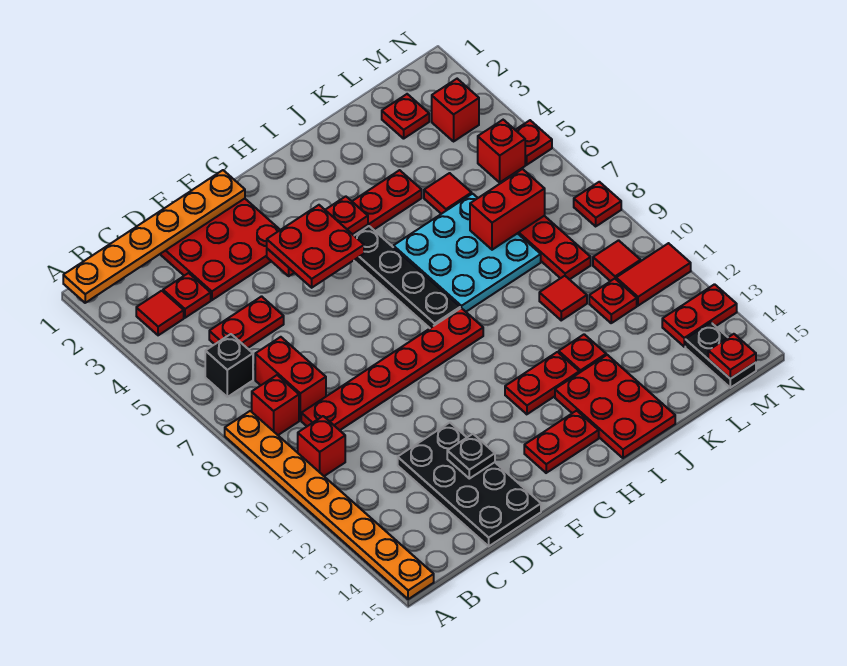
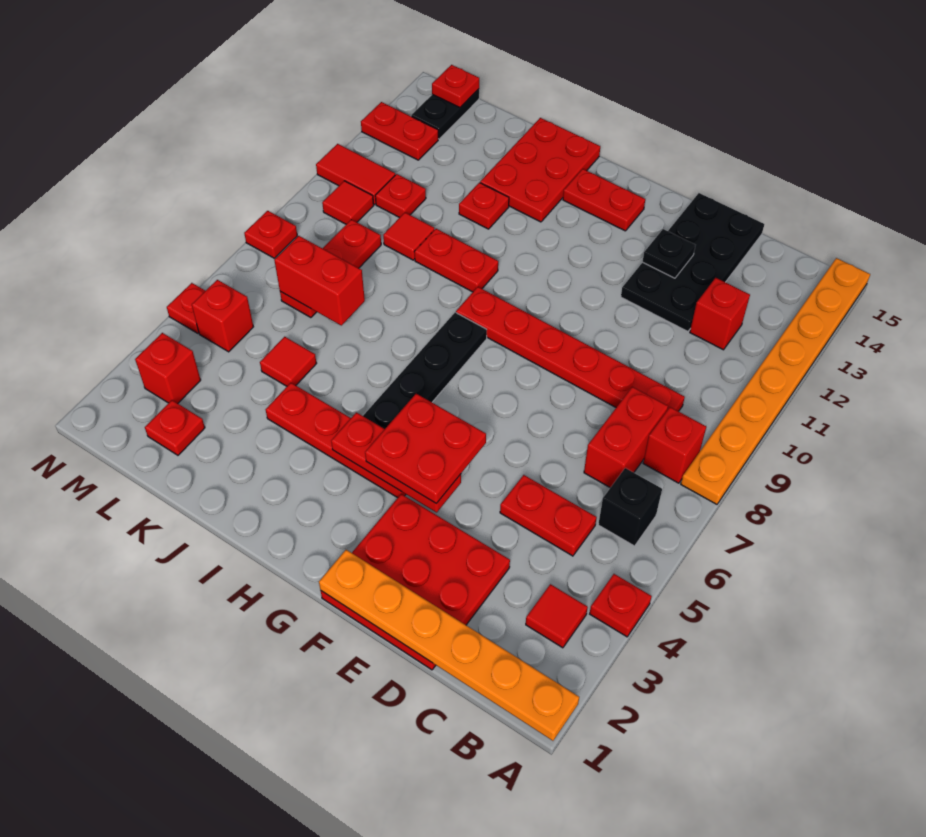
red 1x1 brick [298,416,345,476] -> red 1x1 brick moved to [690,278,750,350]
red 1x1 plate [163,273,211,318] -> red 1x1 plate moved to [590,574,652,637]
red 1x2 plate [505,352,579,414] -> red 1x2 plate moved to [414,229,498,292]
cyan 3x3 plate [393,194,541,312] -> none

